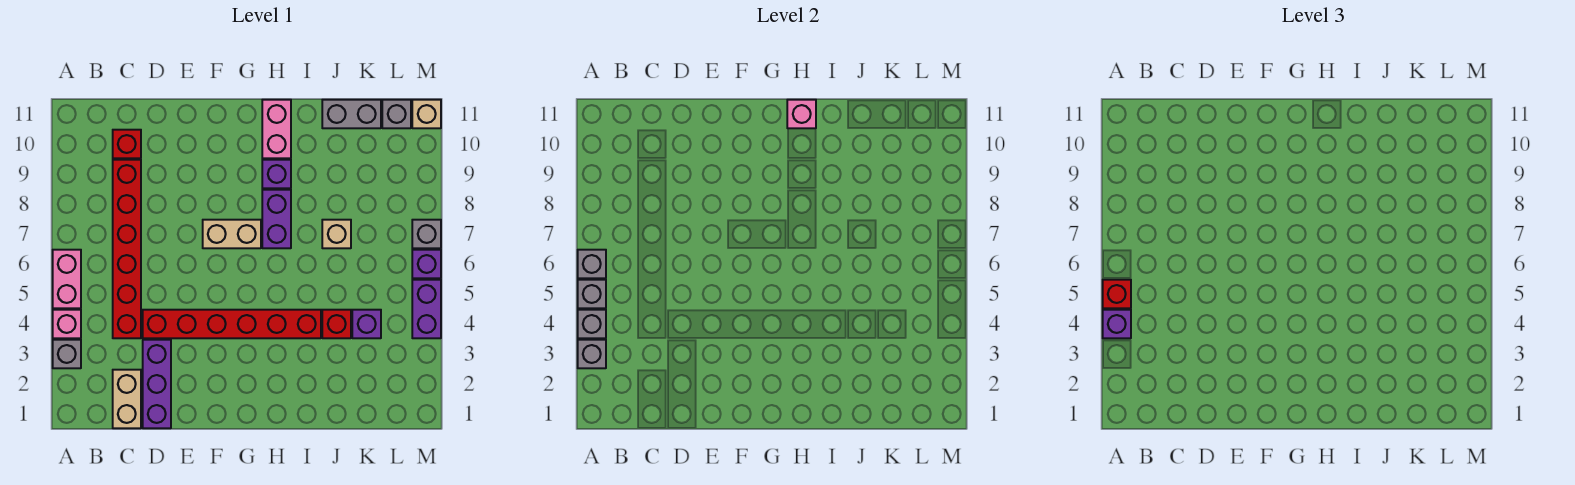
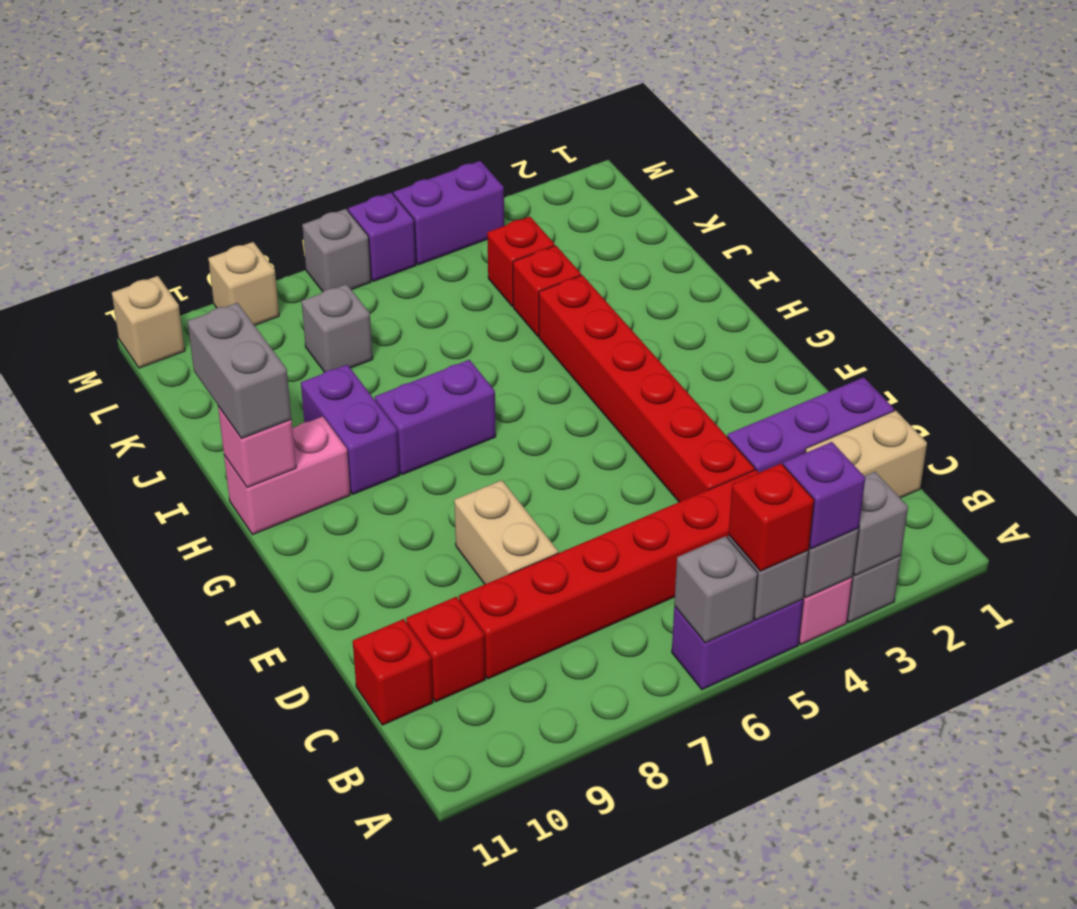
pink 1x2 brick [53,250,81,308] -> purple 1x2 brick [672,600,803,690]
none -> red 1x1 brick [353,619,433,725]
tan 1x2 brick [203,220,261,248] -> tan 1x2 brick moved to [454,480,558,584]
purple 1x1 brick [262,160,291,188] -> purple 1x2 brick [301,365,400,494]
tan 1x1 brick [322,220,351,248] -> tan 1x1 brick moved to [208,242,279,325]
grey 1x2 brick [322,100,381,128] -> grey 1x2 brick moved to [187,303,291,439]
purple 1x1 brick [352,310,381,338] -> red 1x1 brick [487,217,555,306]
grey 1x1 brick [382,100,411,128] -> grey 1x1 brick moved to [302,284,373,372]

